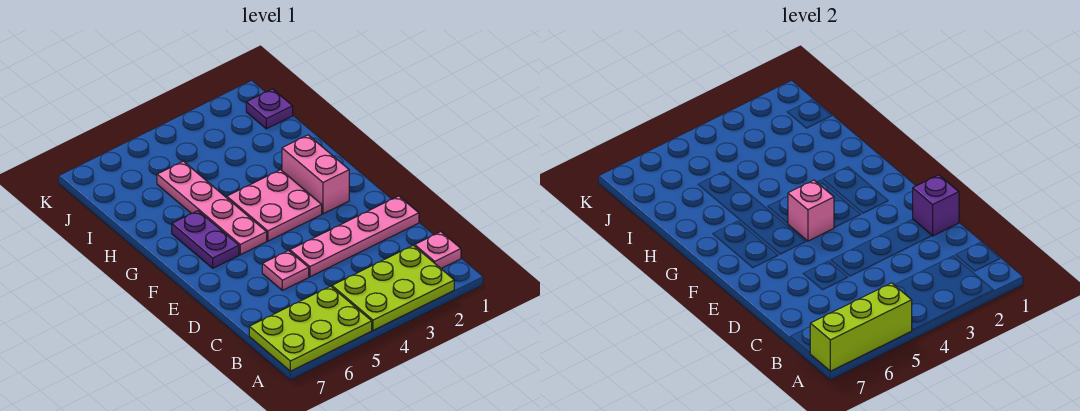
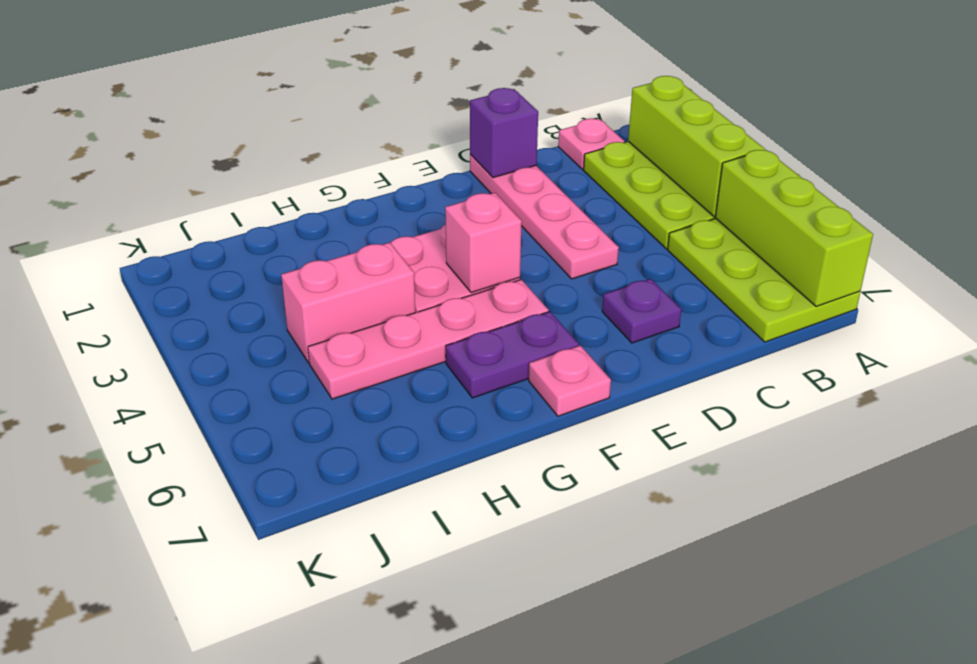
none -> lime 1x3 brick [628,76,764,216]
pink 1x1 plate [262,250,309,290] -> pink 1x1 plate moved to [529,345,611,416]
pink 1x2 brick [282,135,349,214] -> pink 1x2 brick moved to [281,243,415,363]
purple 1x1 plate [246,89,293,129] -> purple 1x1 plate moved to [602,279,681,343]

